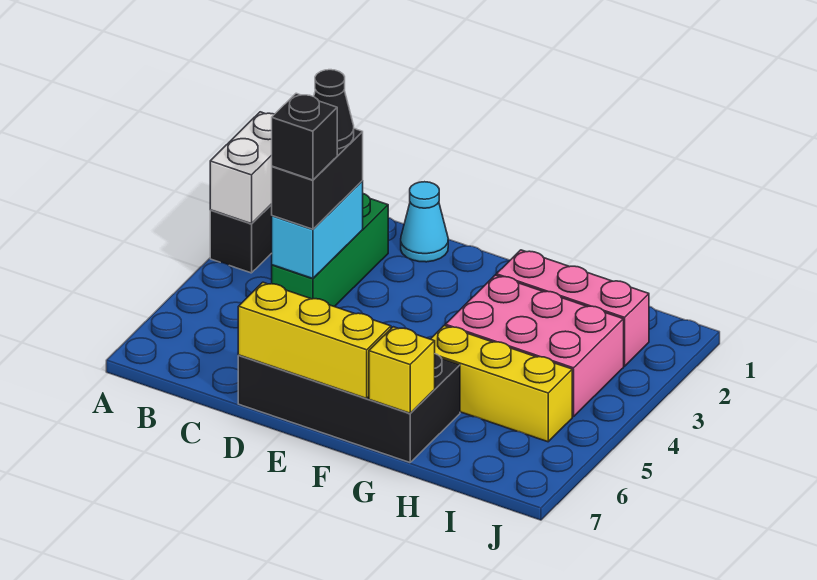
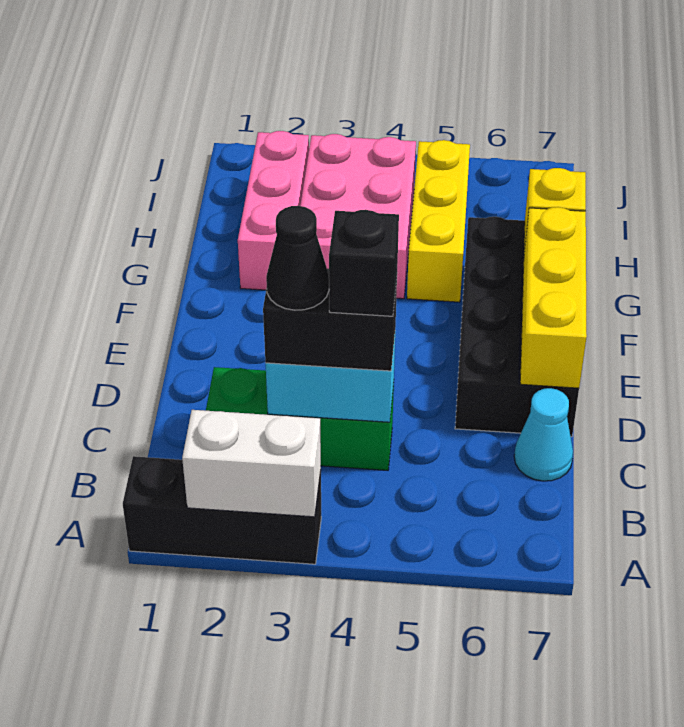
cyan 1x1 cone [401,182,448,262] -> cyan 1x1 cone moved to [514,388,573,481]

